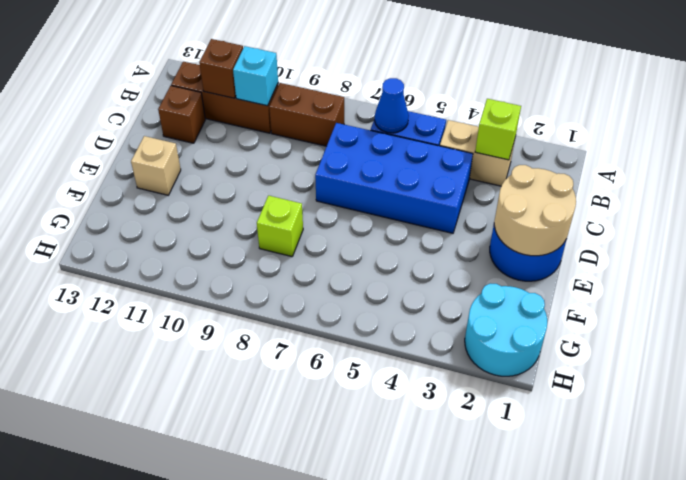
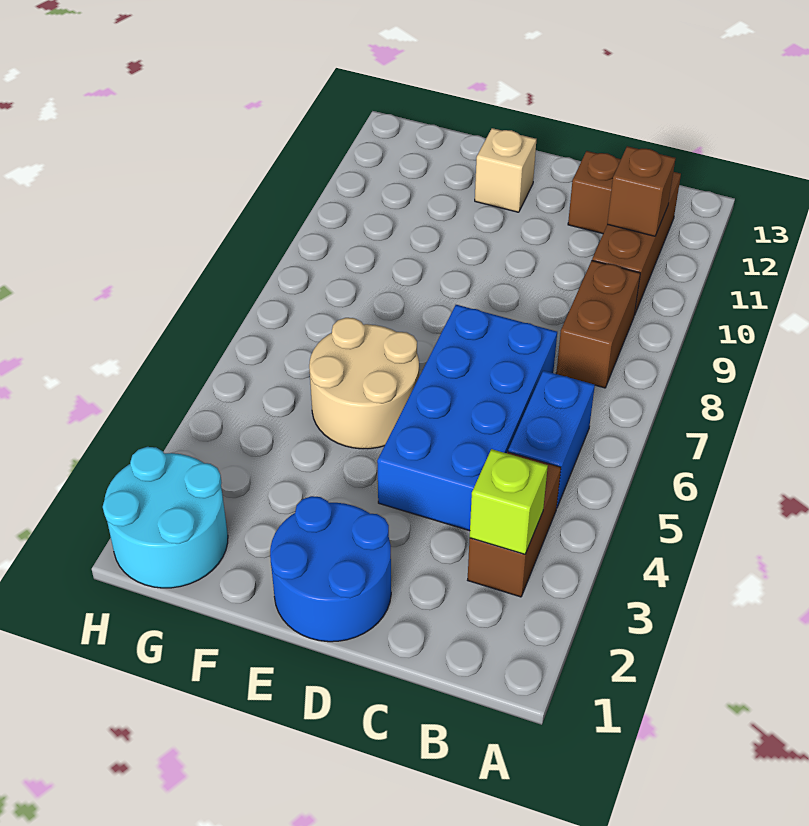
tan 1x2 brick [440,120,515,186] -> brown 1x2 brick [468,452,561,597]
blue 1x1 cone [375,78,409,133] -> none
cyan 1x1 brick [233,46,278,106] -> none
tan 2x2 round brick [494,165,576,256] -> tan 2x2 round brick moved to [309,318,419,449]
lime 1x1 brick [257,196,303,257] -> none

